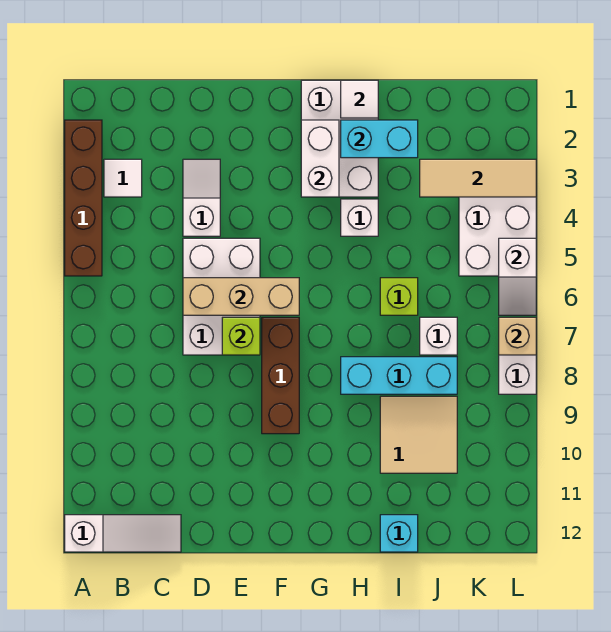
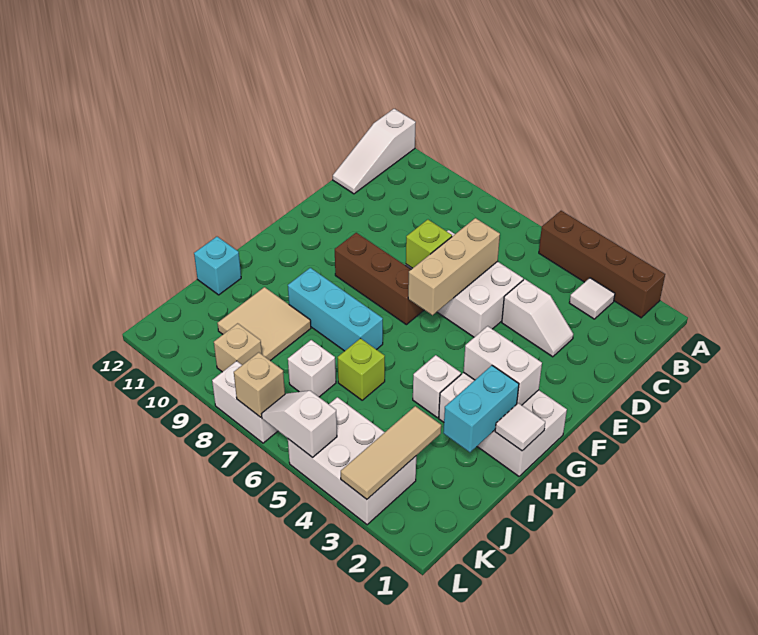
cyan 1x3 brick [341,357,457,394] -> cyan 1x3 brick turned to [288,268,383,351]
none -> tan 1x1 brick [214,323,262,372]

